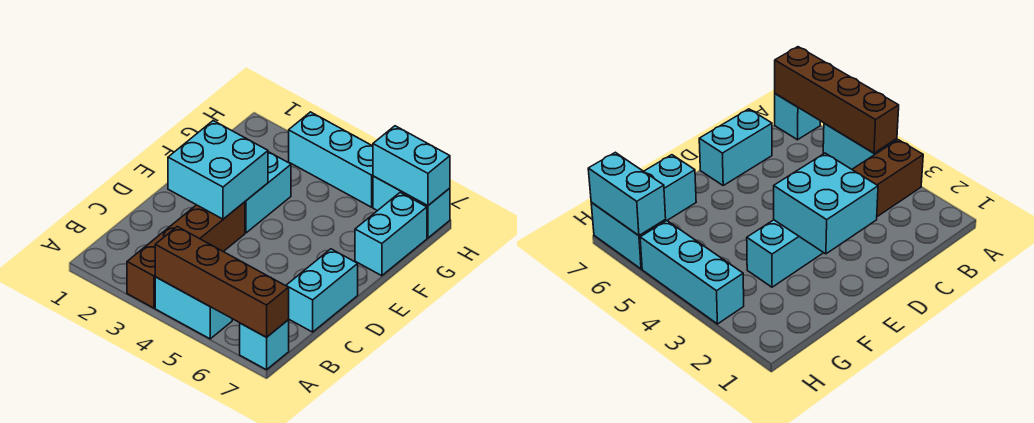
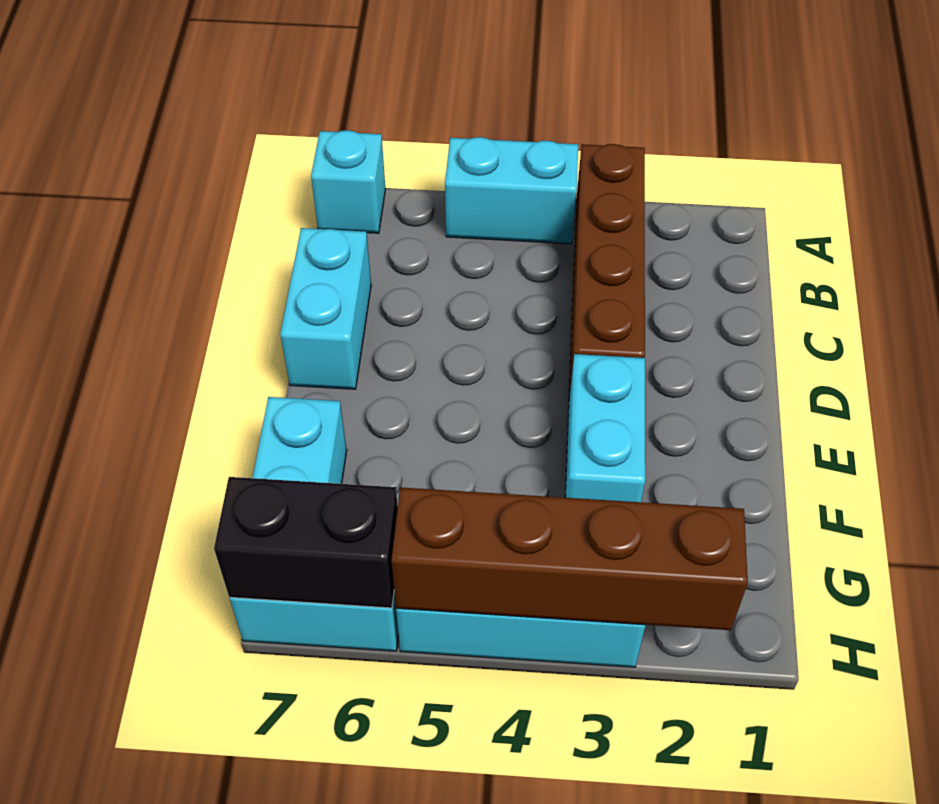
brown 1x4 brick [155,227,289,337] -> brown 1x4 brick moved to [391,487,748,630]
cyan 2x2 brick [168,121,268,219] -> none
cyan 1x2 brick [373,126,450,206] -> black 1x2 brick [214,477,398,608]

